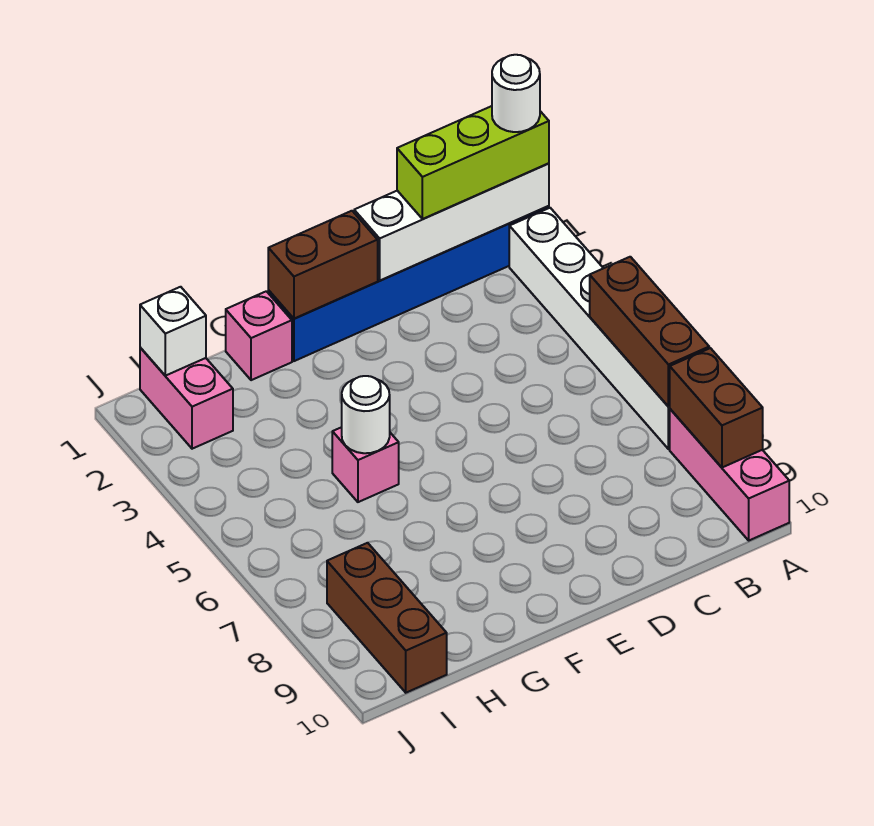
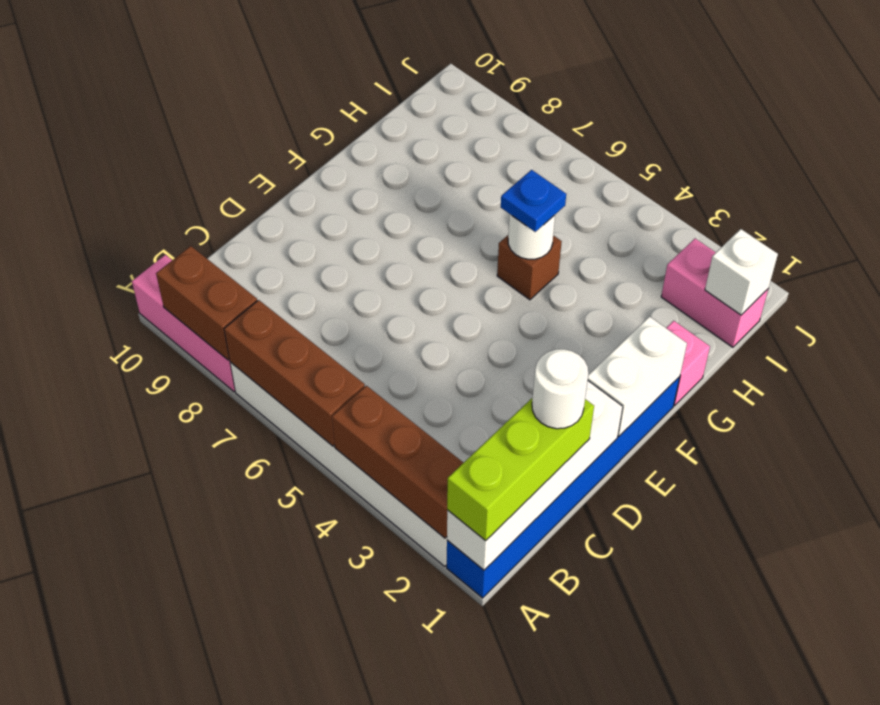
white 1x1 round brick [492,55,540,132] -> white 1x1 round brick moved to [532,349,588,429]
brown 1x2 brick [268,211,378,319] -> white 1x2 brick [588,317,687,436]
pink 1x1 brick [332,427,399,502] -> brown 1x1 brick [497,235,562,300]
none -> blue 1x1 plate [501,170,566,232]
brown 1x3 brick [327,543,447,693] -> brown 1x3 brick moved to [332,386,463,538]

